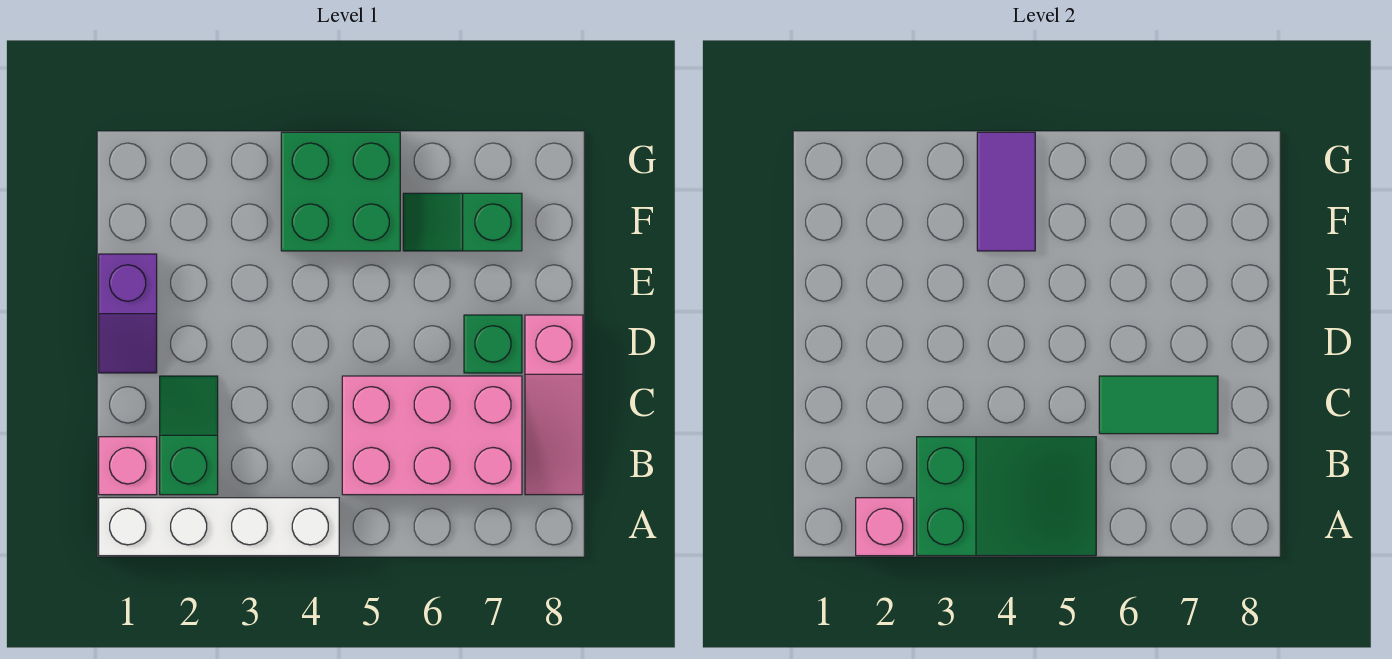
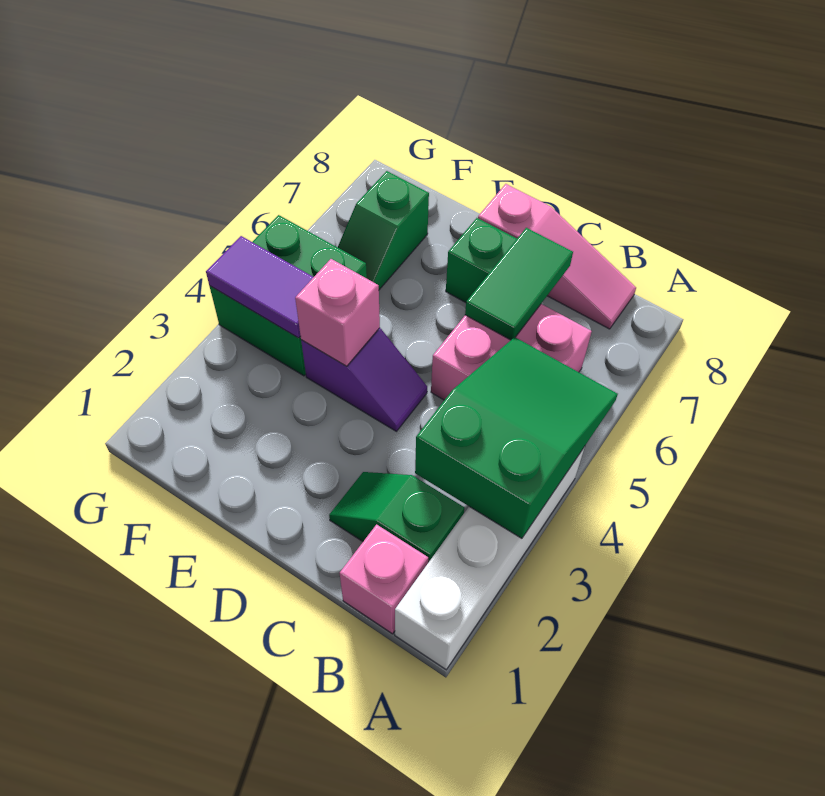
pink 1x1 brick [856,498,914,556] -> pink 1x1 brick moved to [295,259,380,366]
pink 2x3 brick [342,376,522,495] -> pink 2x2 brick [431,304,592,400]
purple 1x2 slope [99,254,157,373] -> purple 1x2 slope moved to [301,328,427,431]

